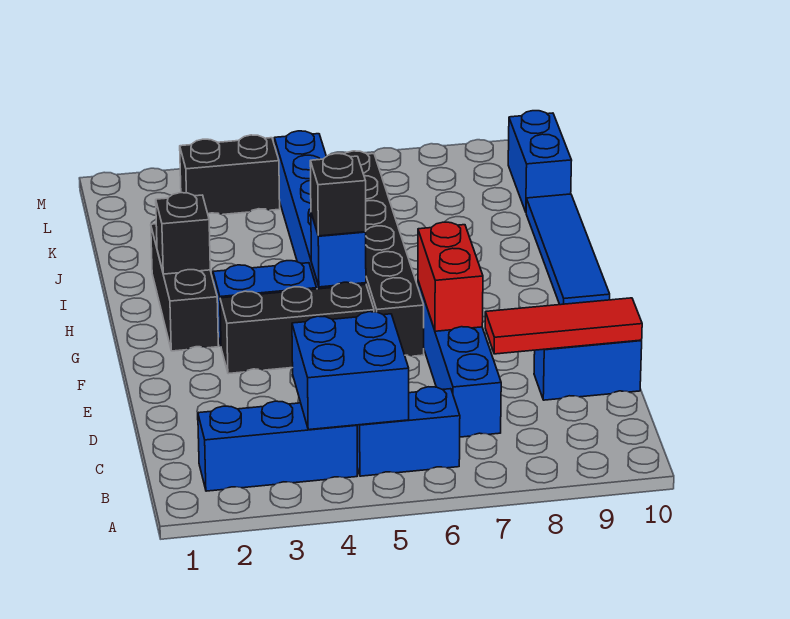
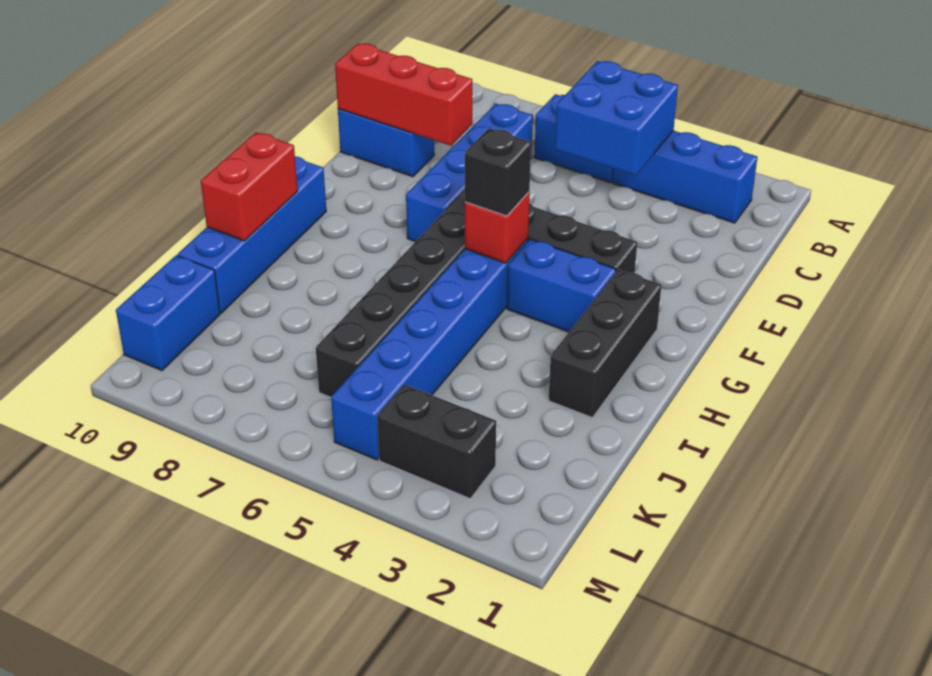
red 1x3 tile [485,298,642,354] -> red 1x3 brick [335,44,472,146]
red 1x2 brick [418,222,483,331] -> red 1x2 brick moved to [201,132,298,241]
blue 1x1 brick [311,213,366,287] -> red 1x1 brick [465,192,530,263]
blue 1x4 tile [526,194,610,305] -> blue 1x4 brick [178,156,326,313]
black 1x1 brick [156,193,210,274] -> none

